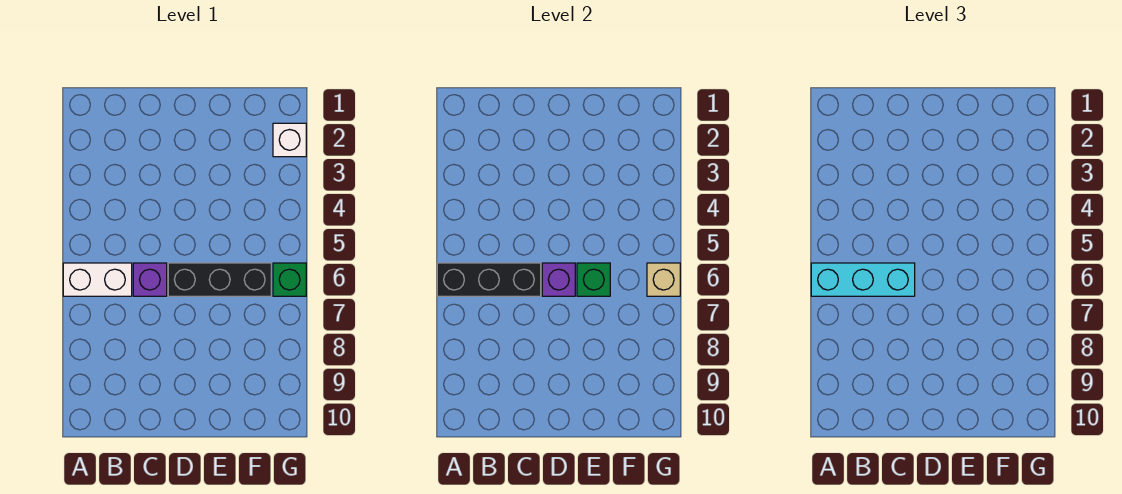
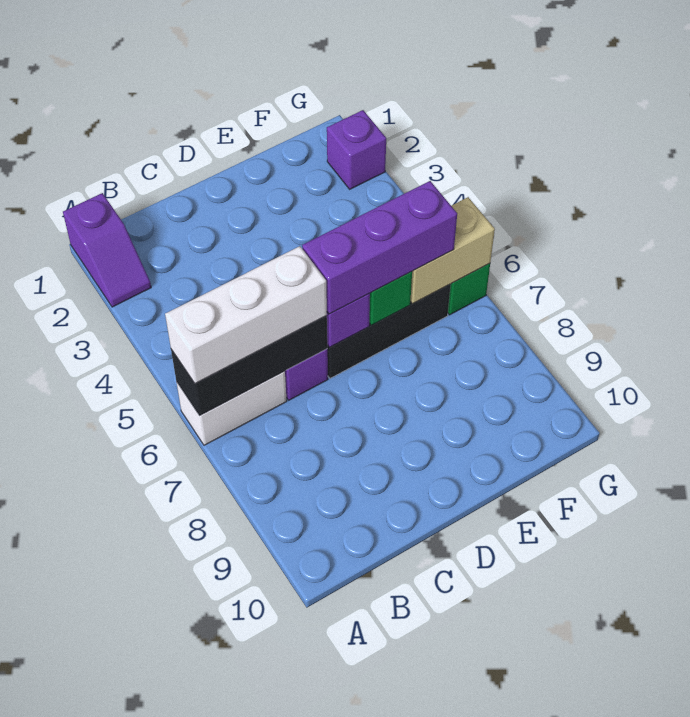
none -> purple 1x2 slope [63,193,151,307]
cyan 1x3 brick [811,263,915,296] -> white 1x3 brick [165,246,327,384]
none -> purple 1x3 brick [302,181,457,314]
white 1x1 brick [273,123,306,157] -> purple 1x1 brick [327,110,386,189]
tan 1x1 brick [647,263,680,296] -> tan 1x2 brick [410,197,495,304]

